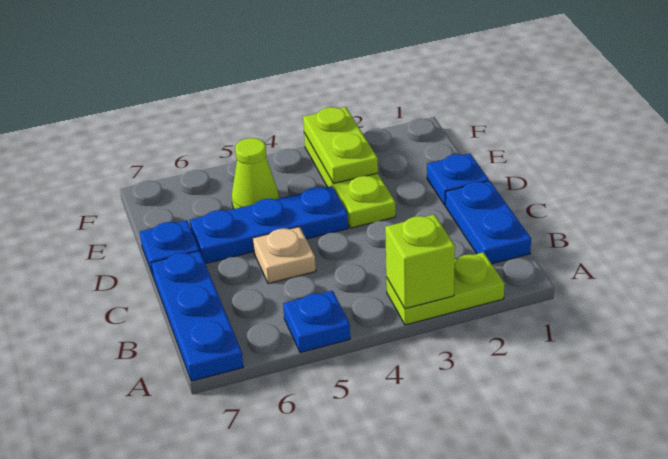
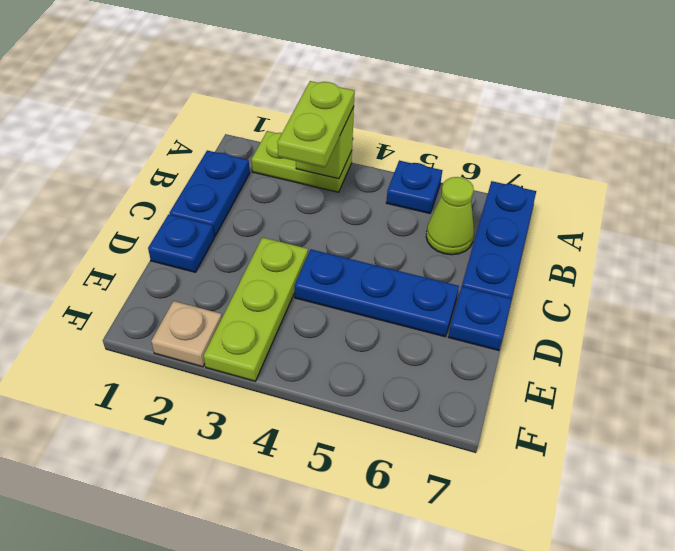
tan 1x1 plate [253,227,316,284] -> tan 1x1 plate moved to [151,301,222,367]
lime 1x2 plate [303,107,378,183] -> lime 1x2 plate moved to [278,81,355,168]
lime 1x1 cone [232,138,279,209] -> lime 1x1 cone moved to [426,177,474,255]

